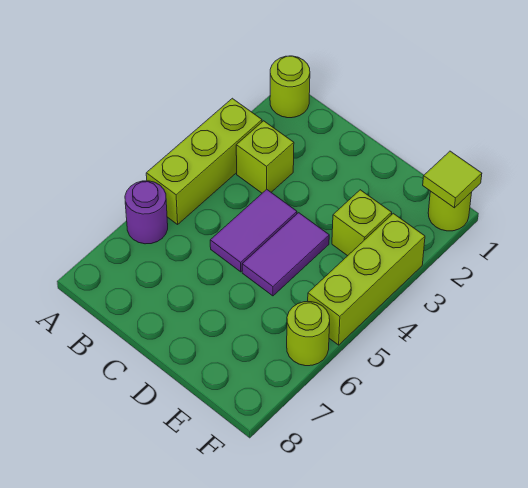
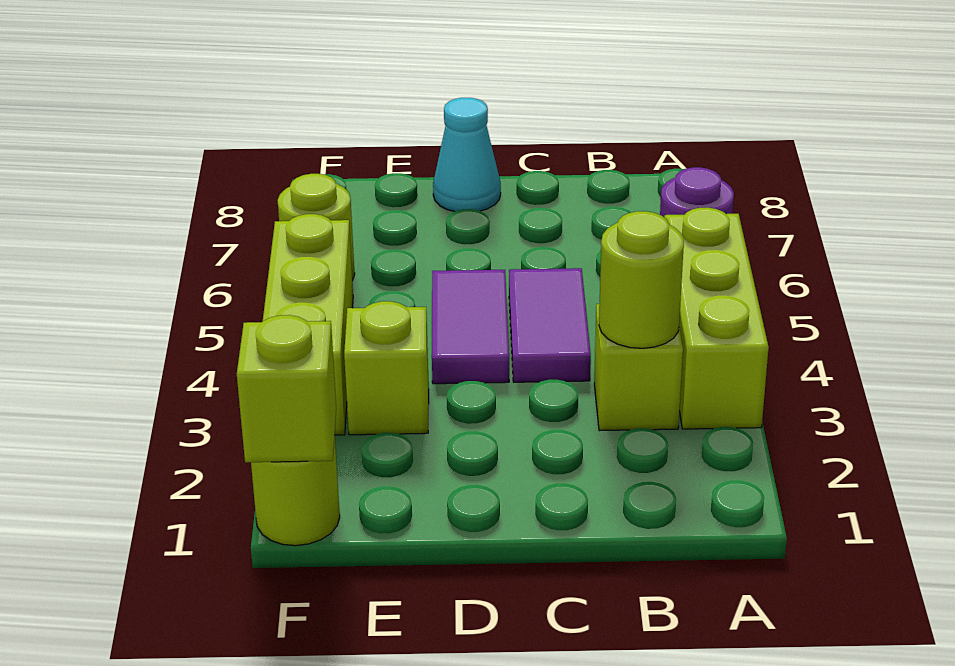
lime 1x1 round brick [270,56,310,118] -> lime 1x1 round brick moved to [599,211,684,348]
none -> cyan 1x1 cone [433,98,501,211]
lime 1x1 tile [423,151,482,208] -> lime 1x1 brick [237,315,336,462]

